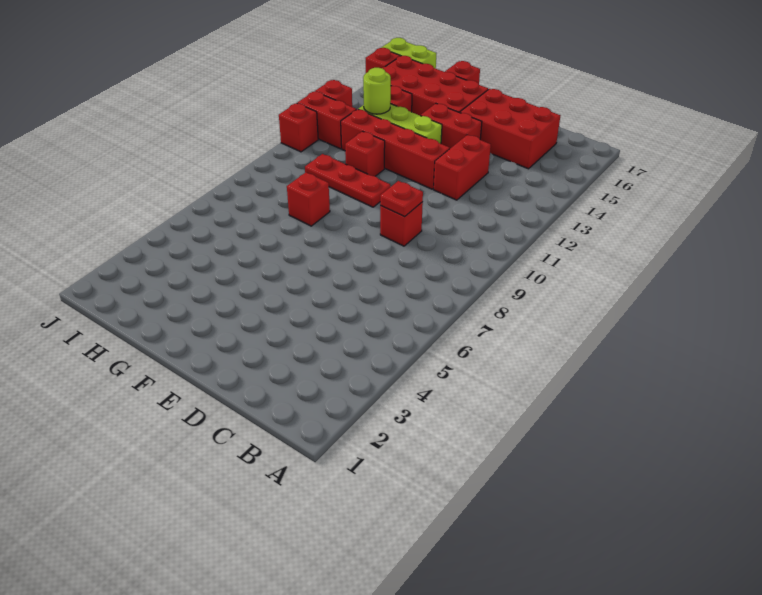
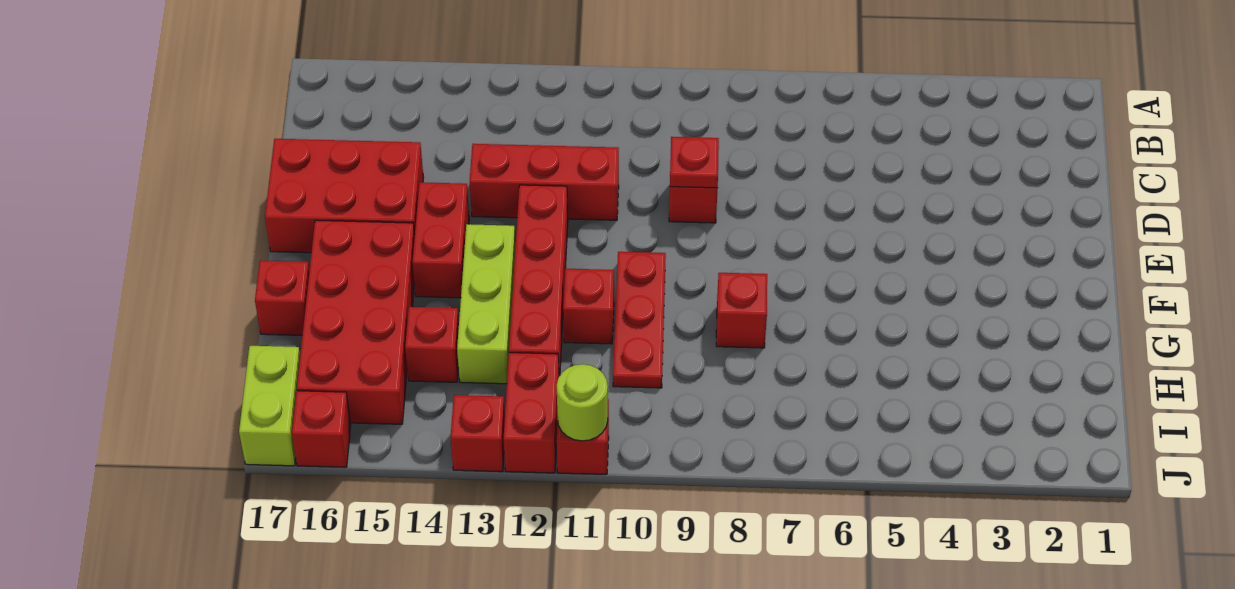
red 2x3 brick [460,89,560,169] -> red 2x3 brick turned to [265,139,423,253]
red 1x2 brick [434,135,491,200] -> red 1x3 brick [470,144,619,220]
lime 1x1 round brick [363,68,391,114] -> lime 1x1 round brick moved to [557,364,608,441]

